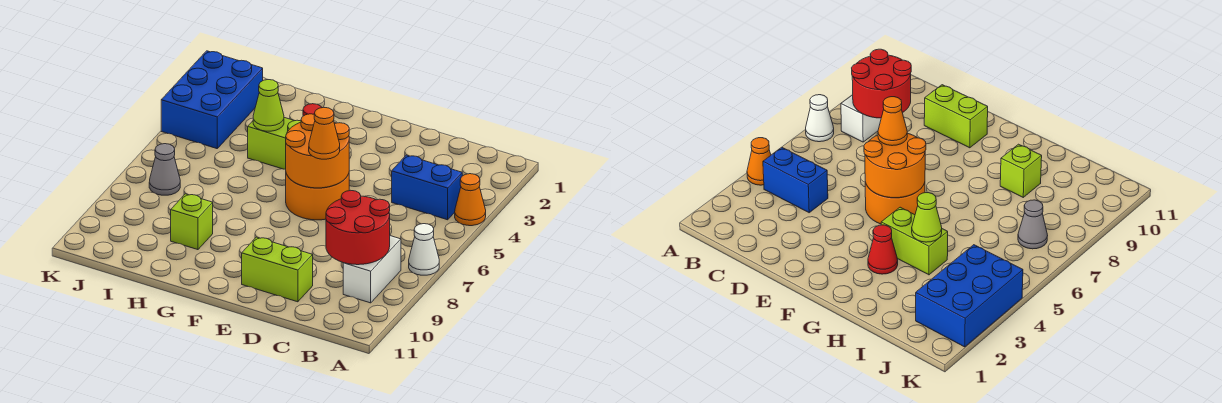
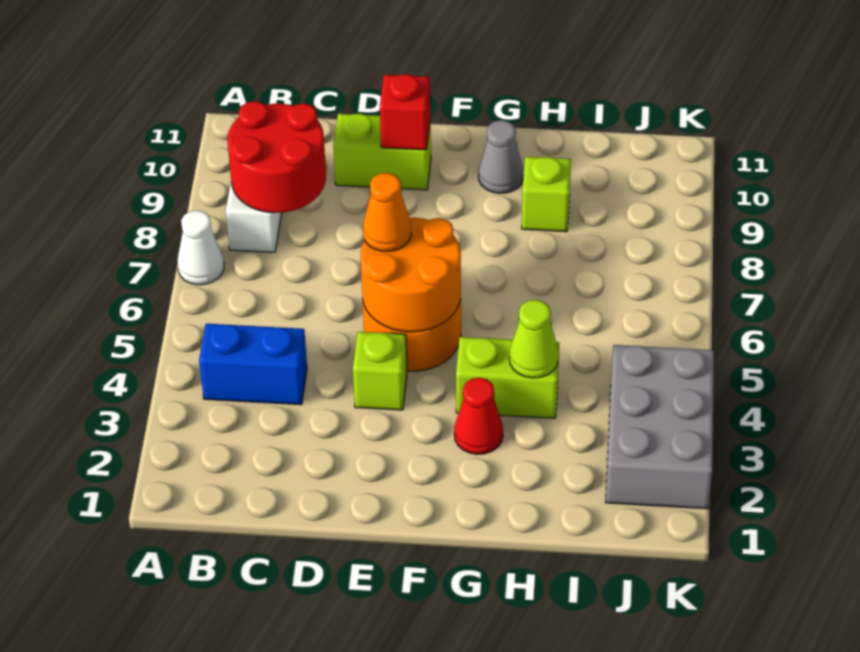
orange 1x1 cone [455,174,486,226] -> none
none -> lime 1x1 brick [353,332,407,410]
none -> red 1x1 brick [380,74,430,150]
blue 2x3 brick [161,51,263,149] -> grey 2x3 brick [605,345,714,509]
grey 1x1 cone [149,144,180,195] -> grey 1x1 cone moved to [479,120,523,193]

